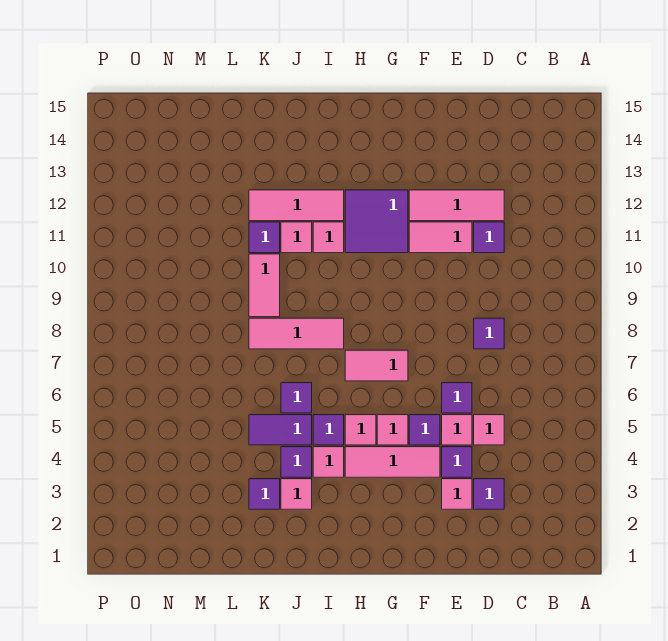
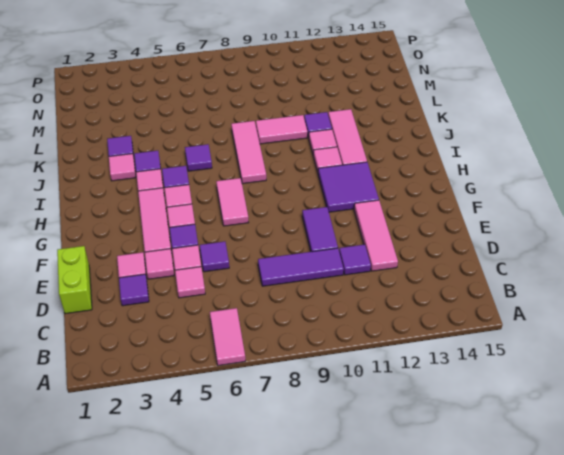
none -> lime 1x2 brick [57,246,92,314]
purple 1x1 tile [474,318,504,349] -> purple 1x3 tile [258,248,344,286]
purple 1x1 tile [442,447,472,477] -> pink 1x1 tile [145,249,174,279]
pink 1x2 tile [409,222,472,253] -> pink 1x2 tile moved to [210,308,245,366]
purple 1x2 tile [249,415,312,445] -> purple 1x2 tile moved to [302,207,338,252]

